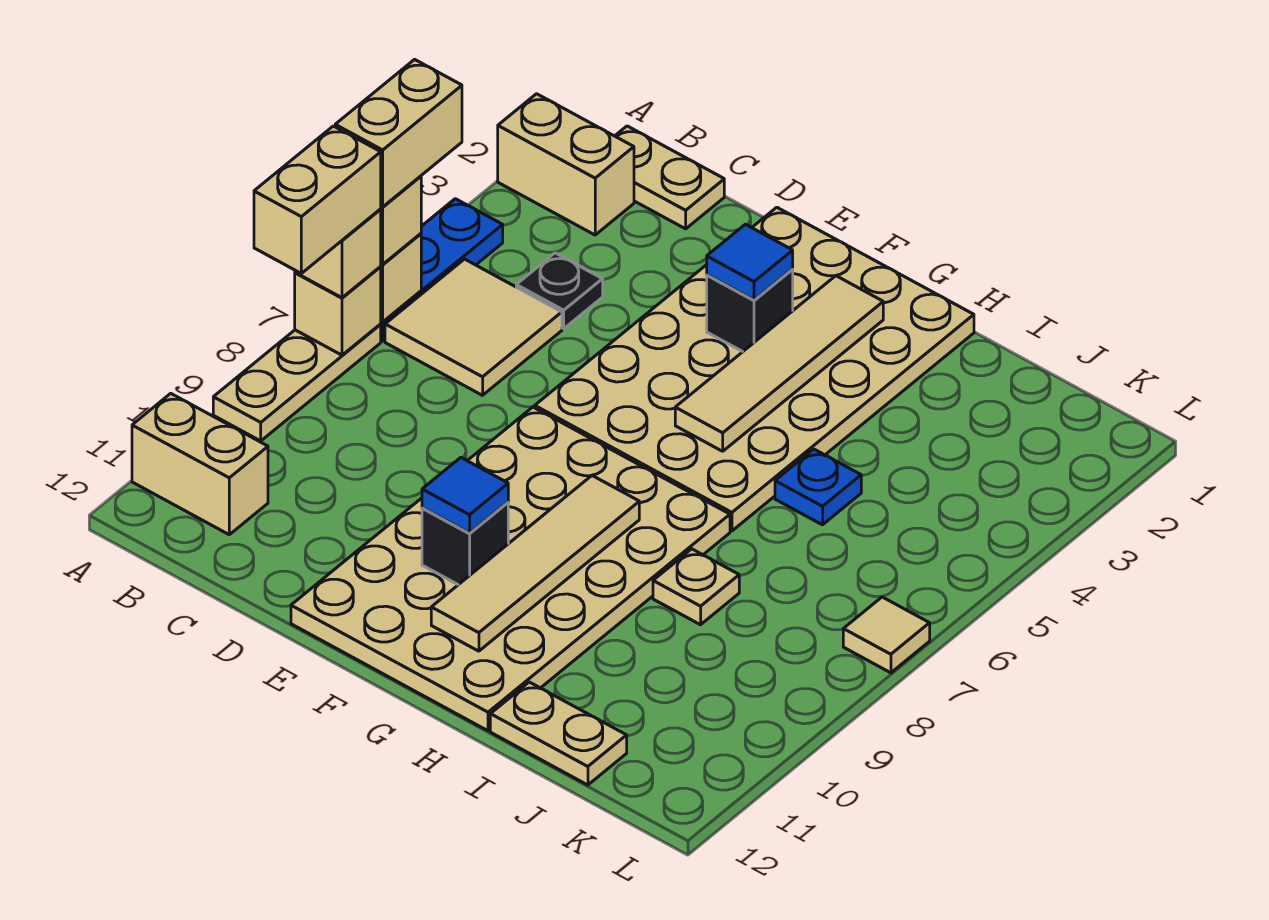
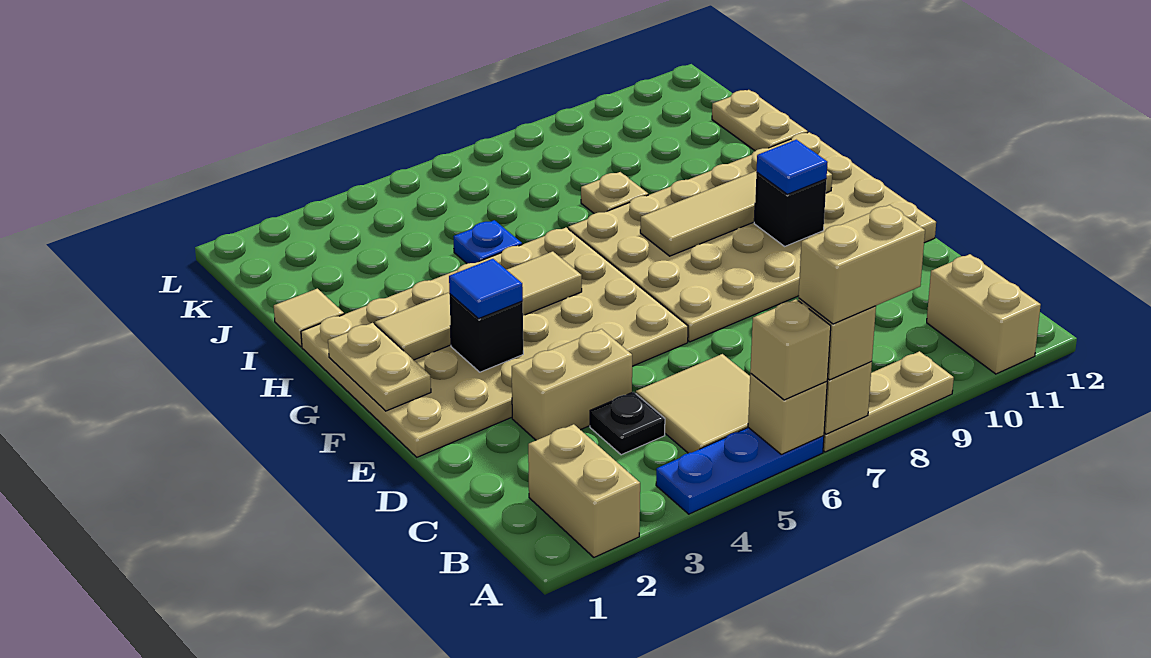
tan 1x2 brick [335,59,462,207] -> tan 1x2 brick moved to [512,329,632,440]
tan 1x2 plate [615,126,724,229] -> tan 1x2 plate moved to [328,323,431,411]
tan 1x1 tile [843,597,930,673] -> tan 1x1 tile moved to [274,289,344,347]

